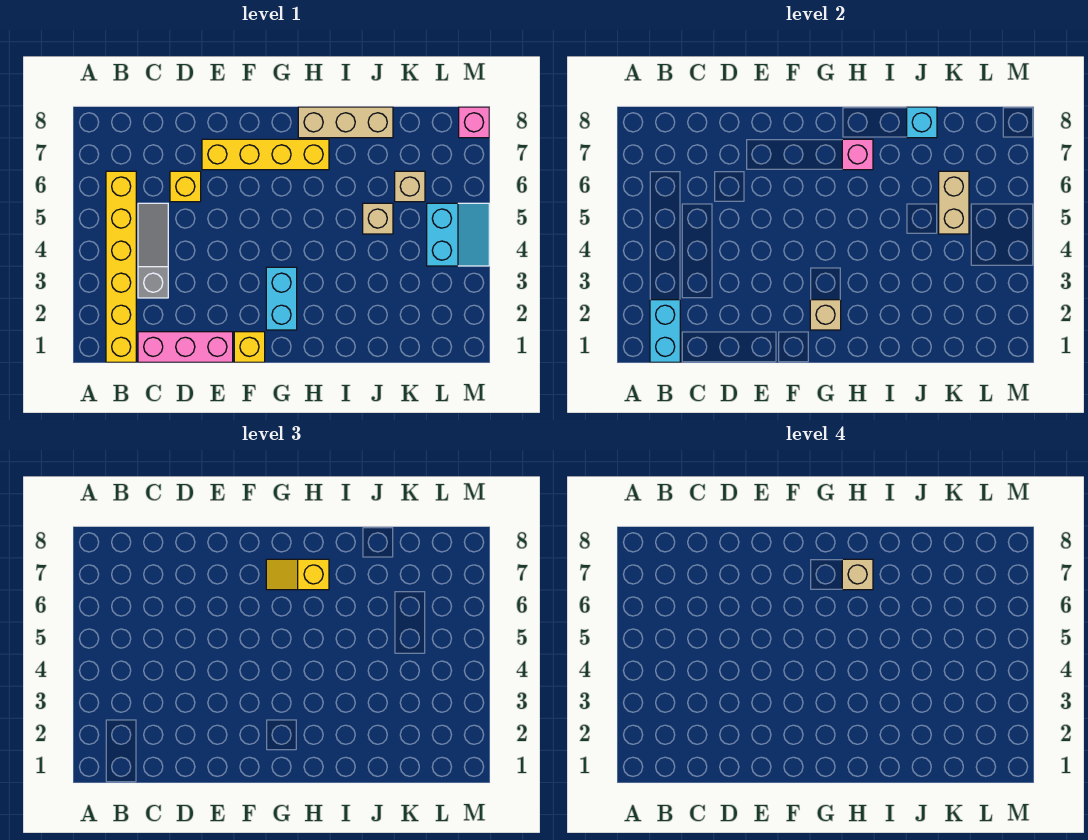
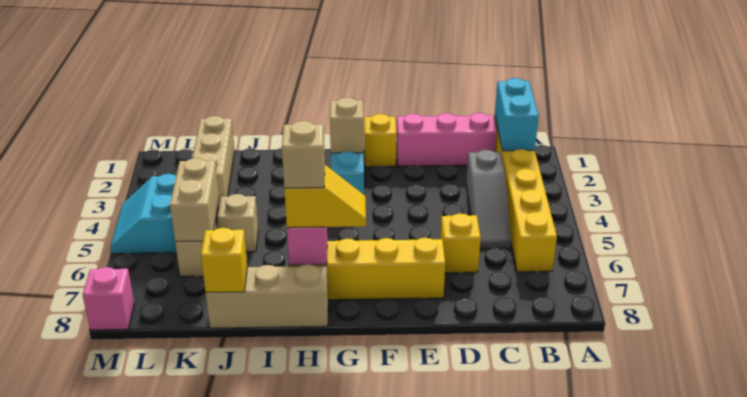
cyan 1x1 brick [907,107,937,138] -> yellow 1x1 brick [201,228,247,292]
none -> tan 1x3 brick [192,116,235,208]

